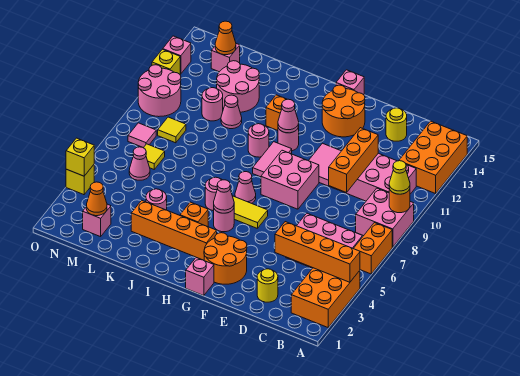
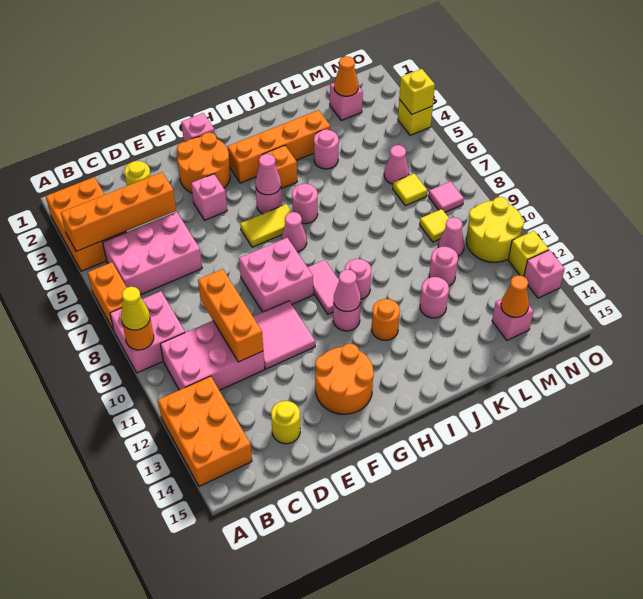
pink 1x1 brick [336,70,364,95] -> pink 1x1 brick moved to [191,174,227,220]
orange 1x1 brick [266,95,287,131] -> orange 1x1 round brick [372,299,400,340]
pink 1x1 cone [221,95,242,129] -> pink 1x1 cone moved to [438,217,464,256]
pink 2x2 round brick [217,61,259,112] -> pink 1x1 round brick [420,277,449,318]
pink 2x2 round brick [138,65,181,117] -> yellow 2x2 round brick [466,197,524,262]

